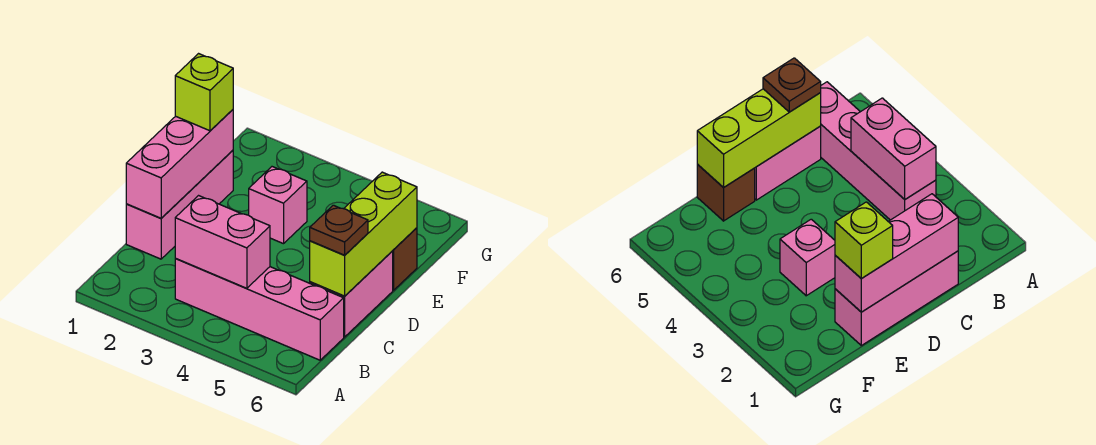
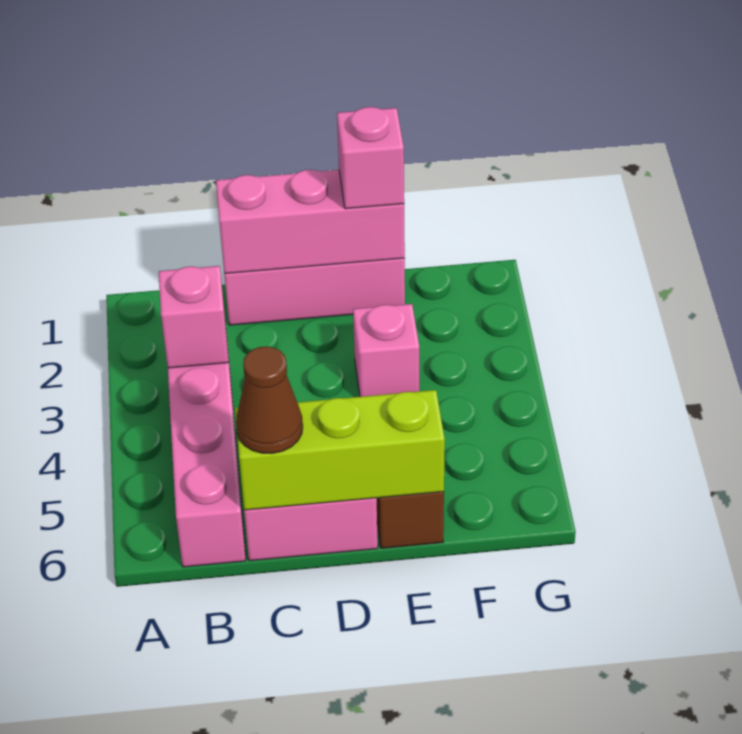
pink 1x2 brick [175,196,270,288] -> pink 1x1 brick [159,266,229,368]
brown 1x1 plate [310,205,368,255] -> brown 1x1 cone [236,346,303,453]
lime 1x1 brick [175,54,233,131] -> pink 1x1 brick [337,107,404,209]

